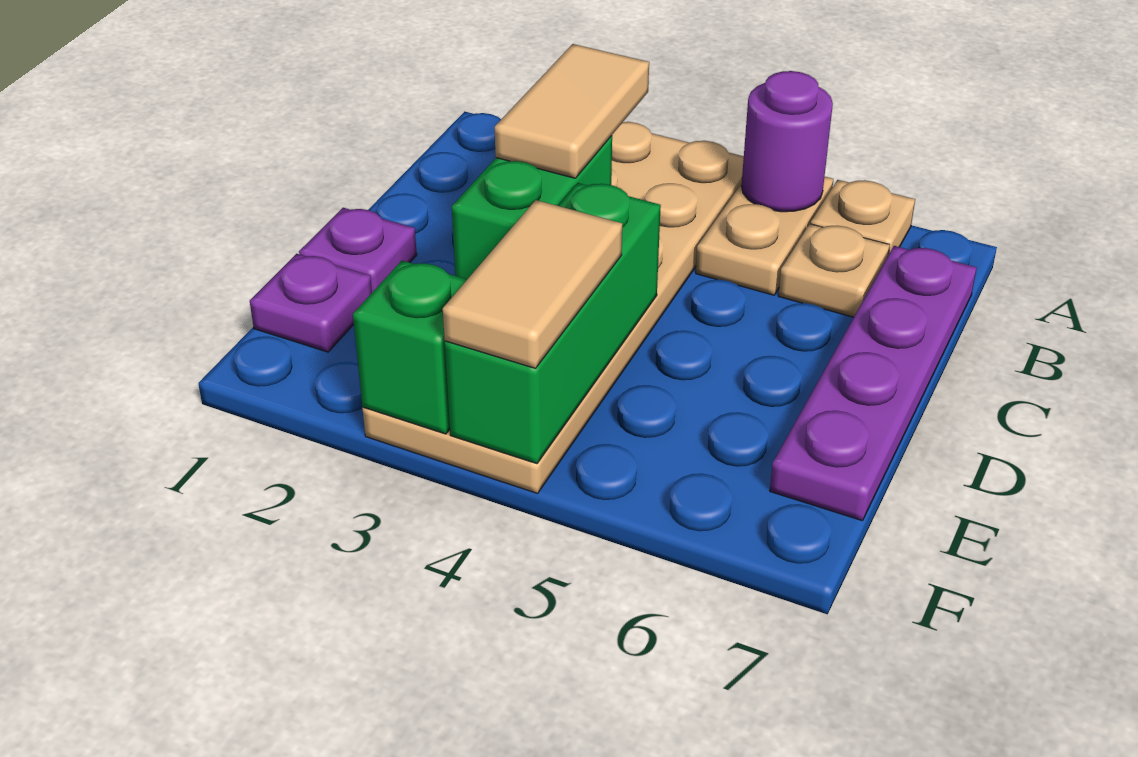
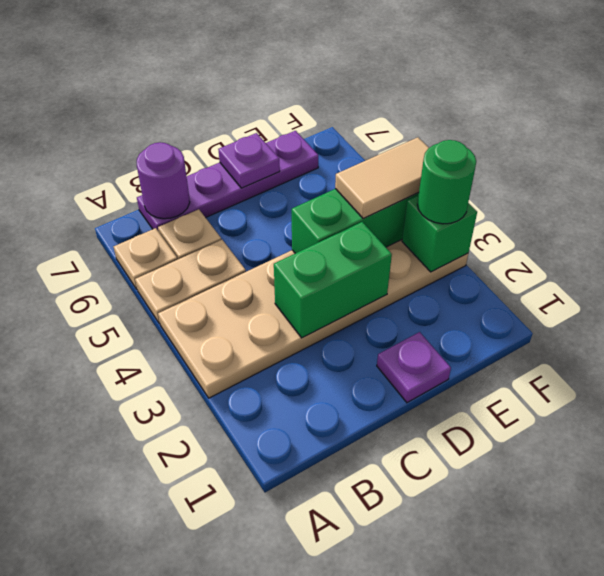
purple 1x1 round brick [741,71,833,212] -> purple 1x1 round brick moved to [137,142,190,219]
tan 1x2 tile [495,44,649,178] -> none
purple 1x1 plate [250,254,372,352] -> purple 1x1 plate moved to [218,133,280,188]
none -> green 1x1 round brick [417,140,476,224]

